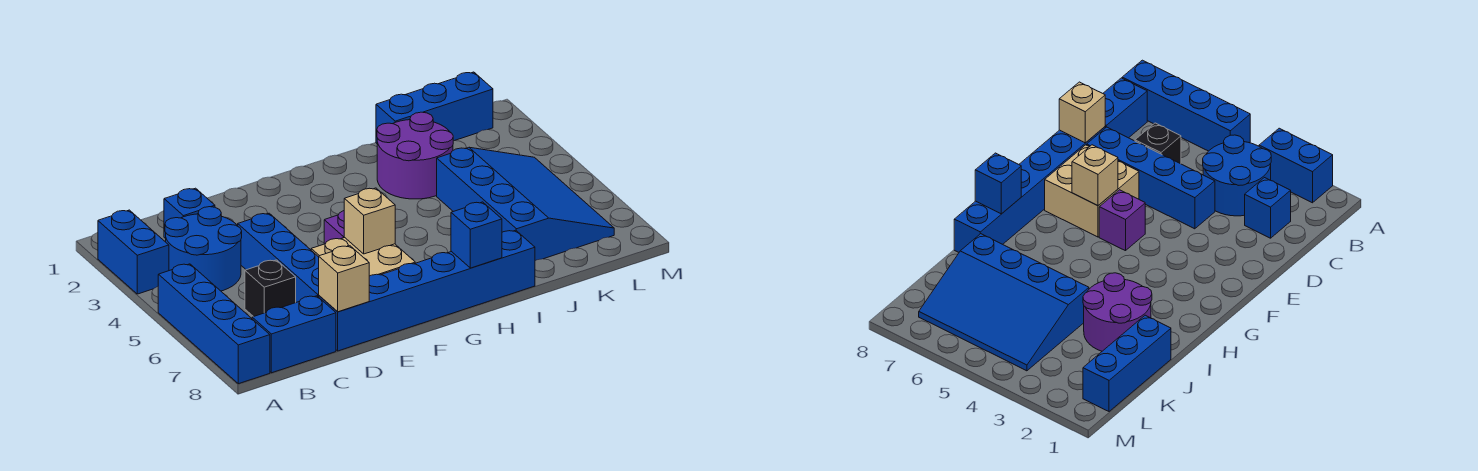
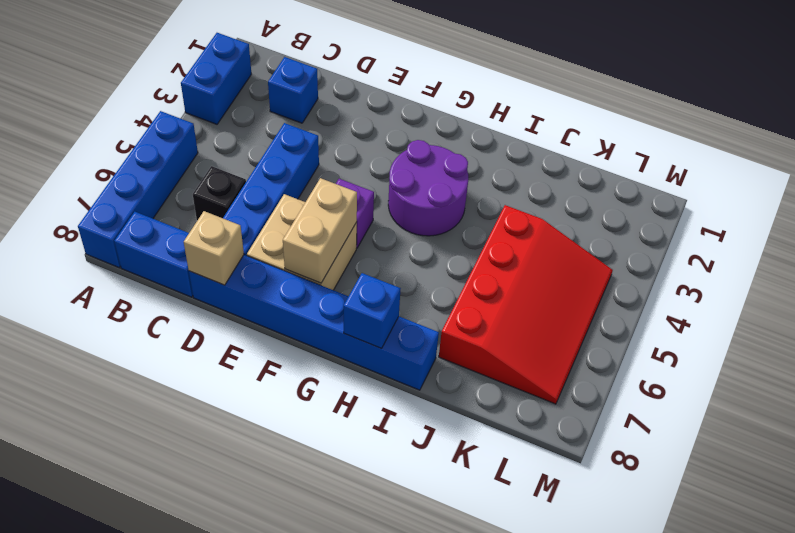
blue 2x2 round brick [165,207,242,291] -> none
tan 1x1 brick [344,188,395,254] -> tan 1x2 brick [283,178,357,283]
purple 2x2 round brick [377,112,453,199] -> purple 2x2 round brick moved to [388,140,468,236]
blue 1x3 brick [376,72,493,143] -> none
blue 3x4 slope [437,147,614,261] -> red 3x4 slope [439,205,613,404]

